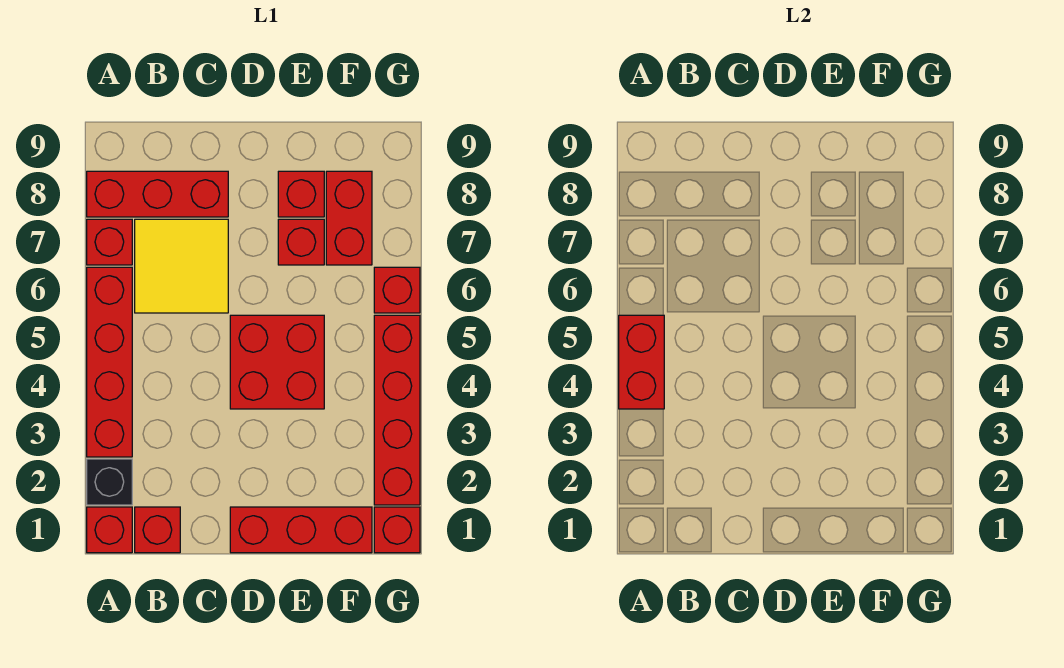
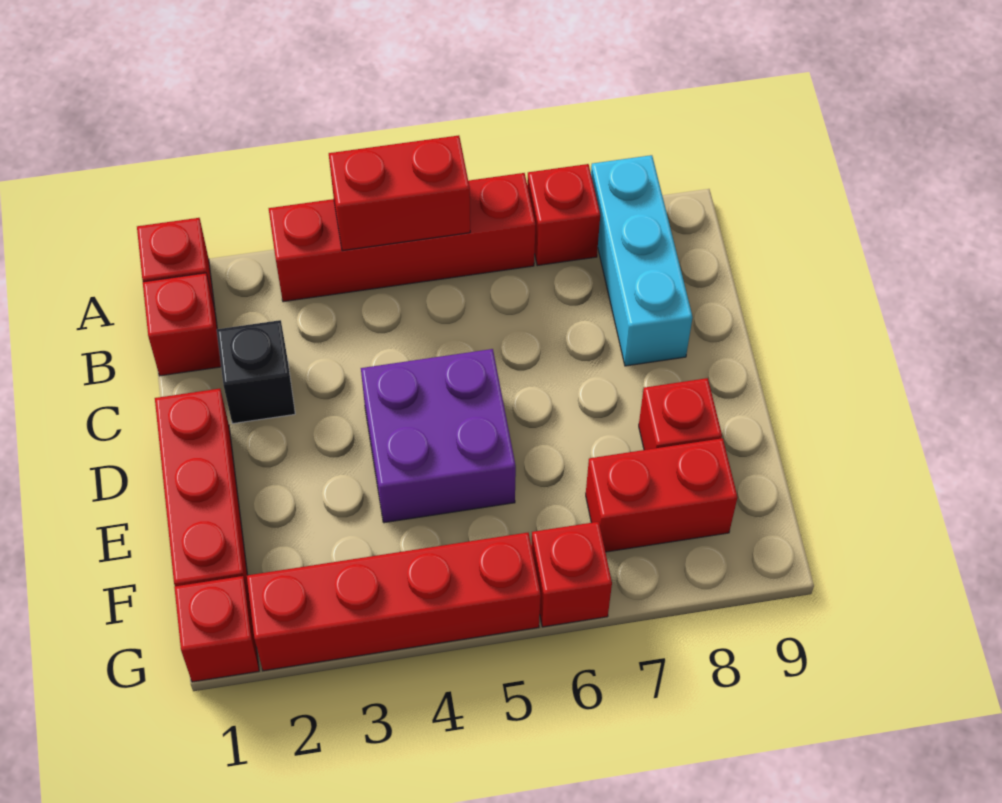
black 1x1 brick [87,459,132,505] -> black 1x1 brick moved to [217,320,295,424]
red 1x3 brick [87,171,228,217] -> cyan 1x3 brick [591,155,693,366]
yellow 2x2 tile [135,219,228,313] -> none
red 2x2 brick [230,315,324,409] -> purple 2x2 brick [361,349,516,523]
red 1x1 brick [278,219,324,265] -> none

